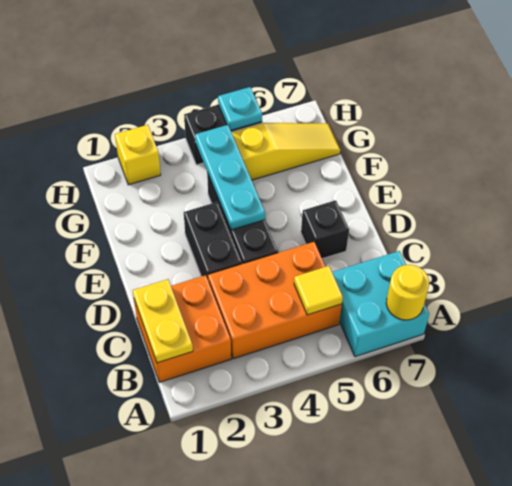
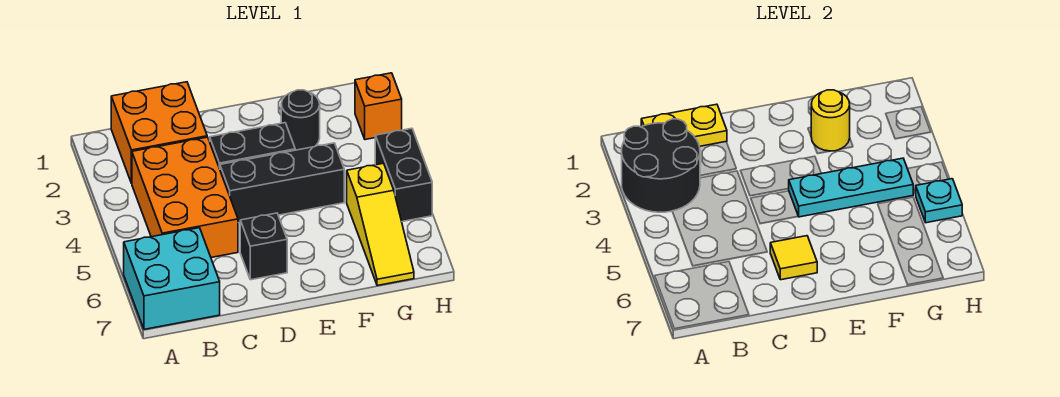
none -> black 2x2 round brick [622,119,700,212]
yellow 1x1 round brick [386,265,429,320] -> yellow 1x1 round brick moved to [811,90,850,151]
yellow 1x1 tile [294,266,343,315] -> yellow 1x1 tile moved to [770,236,817,280]
none -> black 1x1 round brick [281,90,320,150]
yellow 1x1 brick [115,125,161,185] -> orange 1x1 brick [355,73,402,140]

